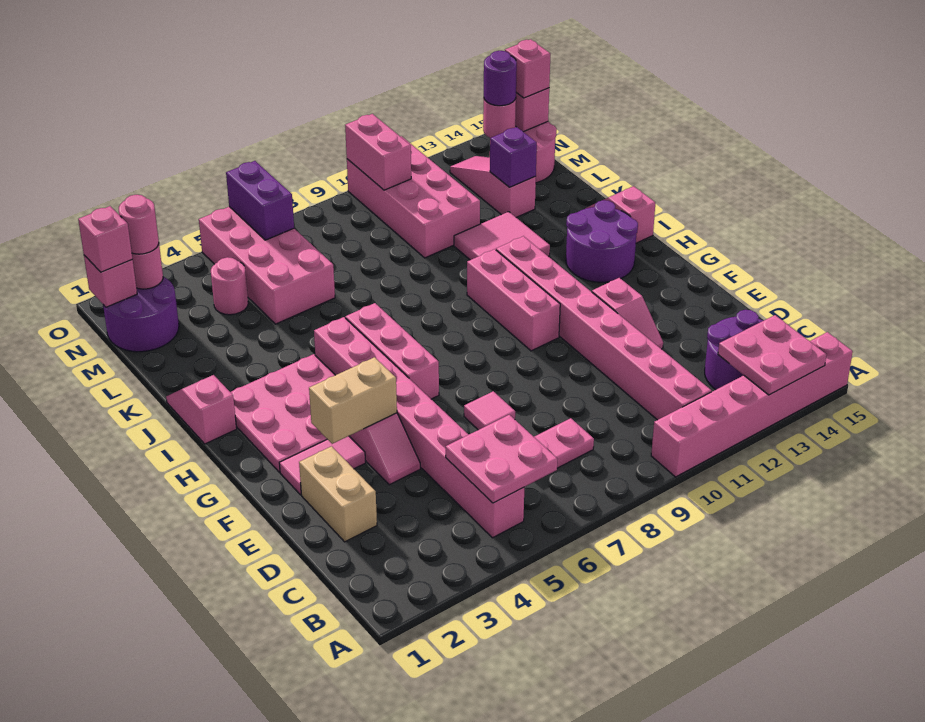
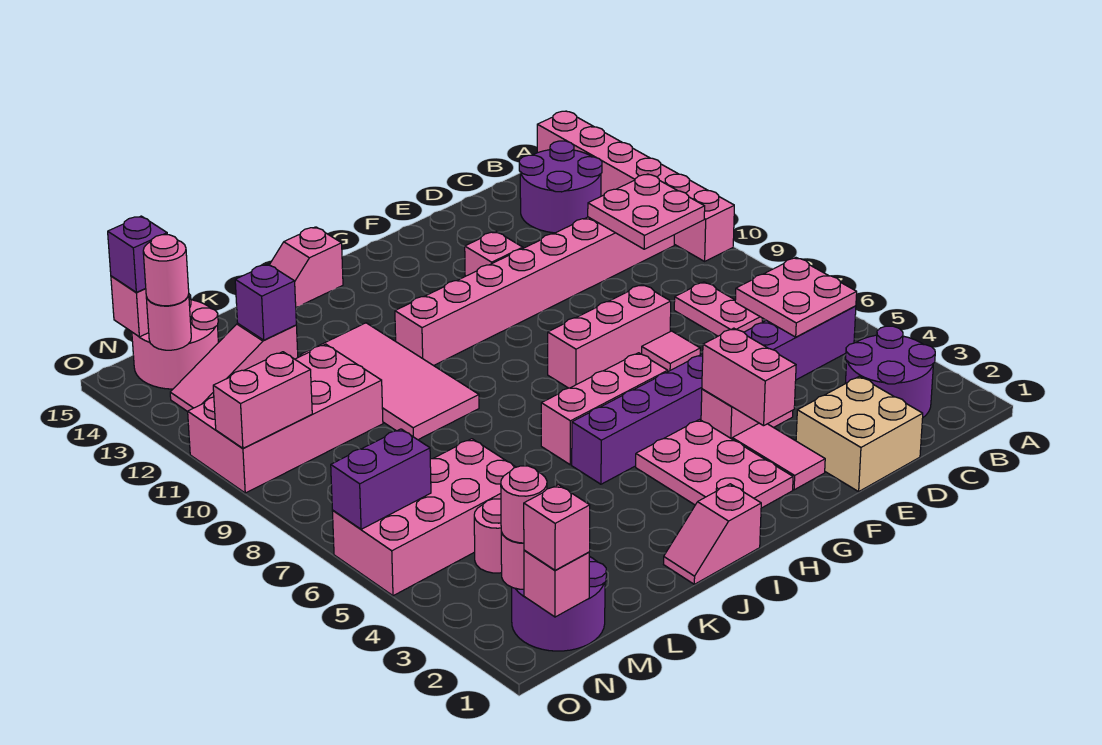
pink 2x2 plate [718,315,826,395] -> pink 2x2 plate moved to [588,174,705,249]
pink 1x8 brick [314,317,524,538] -> purple 1x8 brick [572,306,856,484]
tan 1x2 brick [299,446,377,542] -> tan 2x2 brick [796,376,923,492]
tan 1x2 brick [309,357,397,444] -> pink 1x2 brick [702,328,796,426]
pink 3x3 plate [231,354,335,472] -> pink 2x3 plate [636,420,793,508]
pink 1x3 brick [467,249,560,351] -> pink 1x3 brick moved to [548,284,671,388]
purple 2x2 round brick [566,200,638,282] -> purple 2x2 round brick moved to [845,326,935,417]
pink 2x2 tile [454,212,550,260] -> pink 2x4 tile [301,323,479,440]
purple 1x1 round brick [484,51,517,106] -> pink 1x1 round brick [143,235,189,306]
pink 1x1 brick [505,39,550,98] -> purple 1x1 brick [108,216,167,292]

